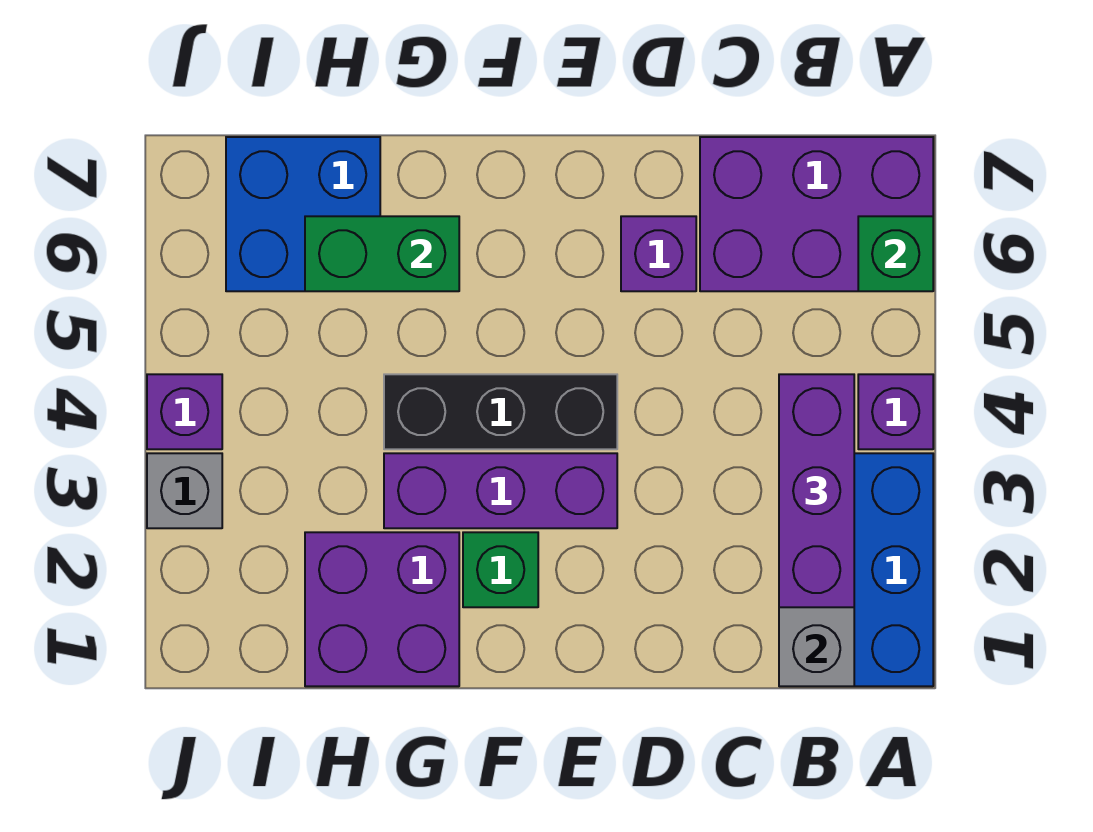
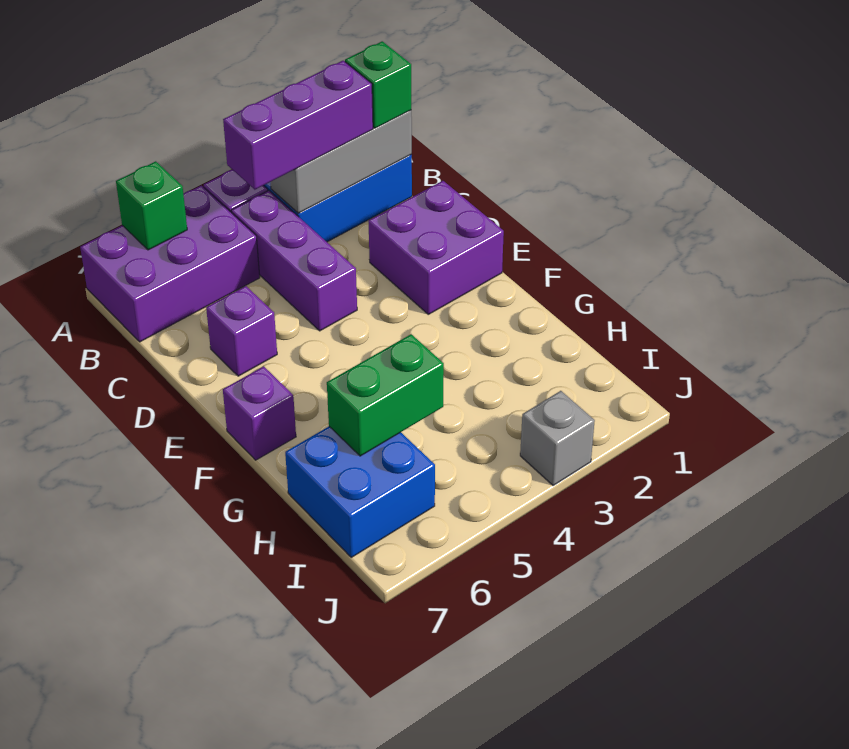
purple 2x3 brick [700,137,933,291] -> purple 2x3 brick turned to [80,186,260,342]
purple 1x3 brick [384,453,617,528] -> purple 1x3 brick moved to [231,191,357,331]
black 1x3 brick [384,374,617,449] -> none
green 1x1 brick [463,532,538,607] -> green 1x1 brick moved to [345,41,411,128]
purple 2x2 brick [305,532,459,686] -> purple 2x2 brick moved to [368,181,504,314]
green 1x2 brick [305,216,459,291] -> green 1x2 brick turned to [327,334,444,456]
purple 1x1 brick [147,374,222,449] -> purple 1x1 brick moved to [223,366,296,460]

